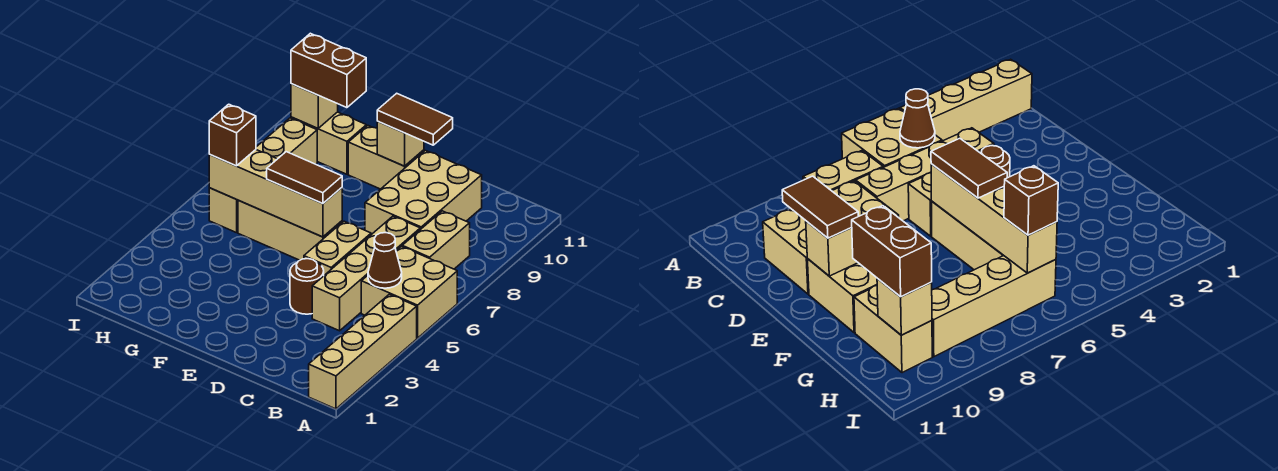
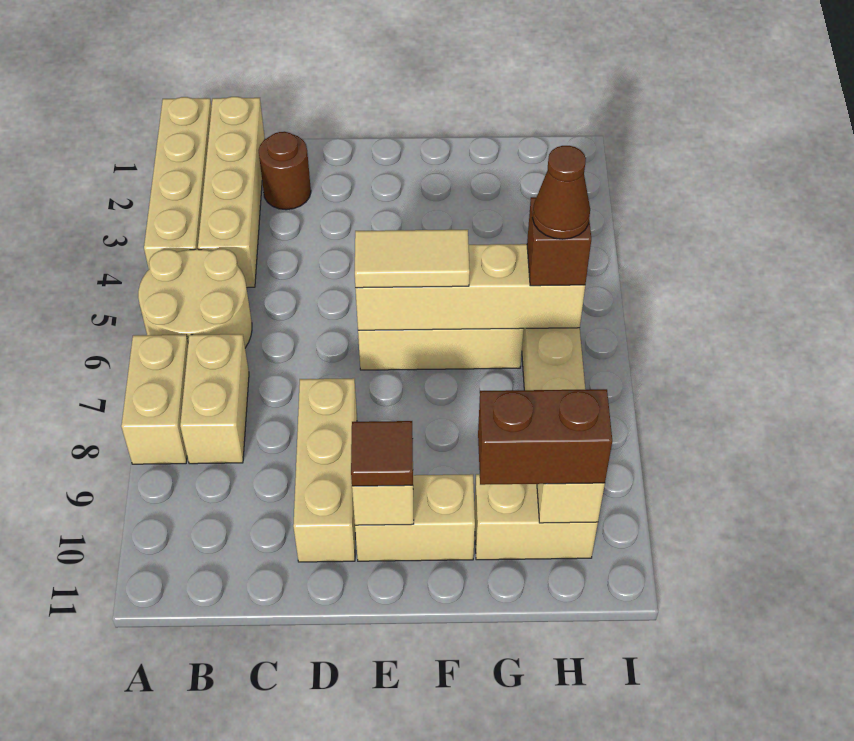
tan 2x2 brick [361,246,457,338] -> tan 2x2 round brick [138,249,252,348]
brown 1x1 cone [368,233,402,288] -> brown 1x1 cone moved to [532,146,590,239]
tan 1x4 brick [312,216,420,331] -> tan 1x4 brick moved to [198,97,265,288]
tan 2x3 brick [365,151,482,235] -> tan 1x3 brick [293,378,357,562]
brown 1x1 round brick [290,259,324,314] -> brown 1x1 round brick moved to [259,132,311,210]
tan 1x2 brick [304,221,371,275] -> tan 1x2 brick moved to [121,335,188,464]
brown 1x2 tile [377,93,453,145] -> brown 1x1 tile [351,421,413,486]
brown 1x2 tile [267,152,342,204] -> tan 1x2 tile [355,230,470,288]

